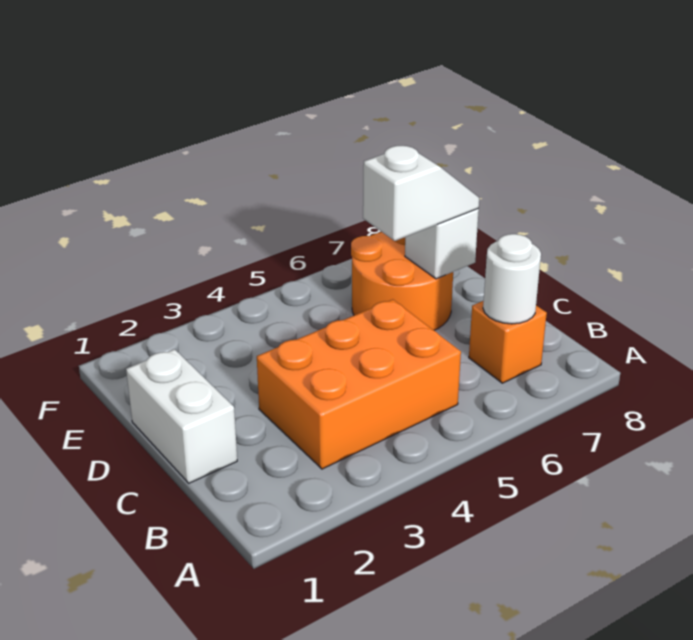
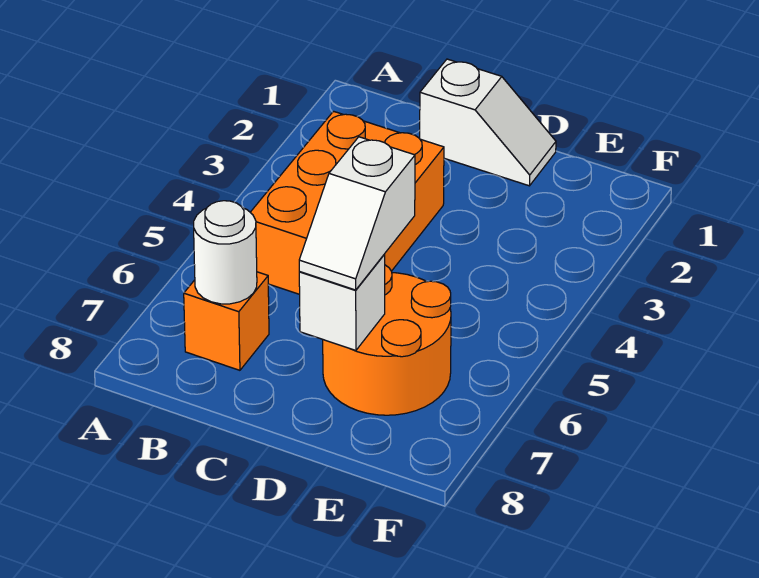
white 1x2 brick [126,349,237,483] -> white 1x2 slope [420,59,556,186]

